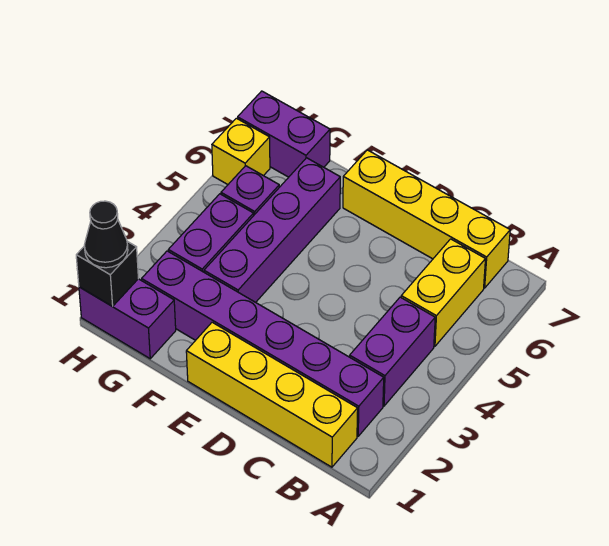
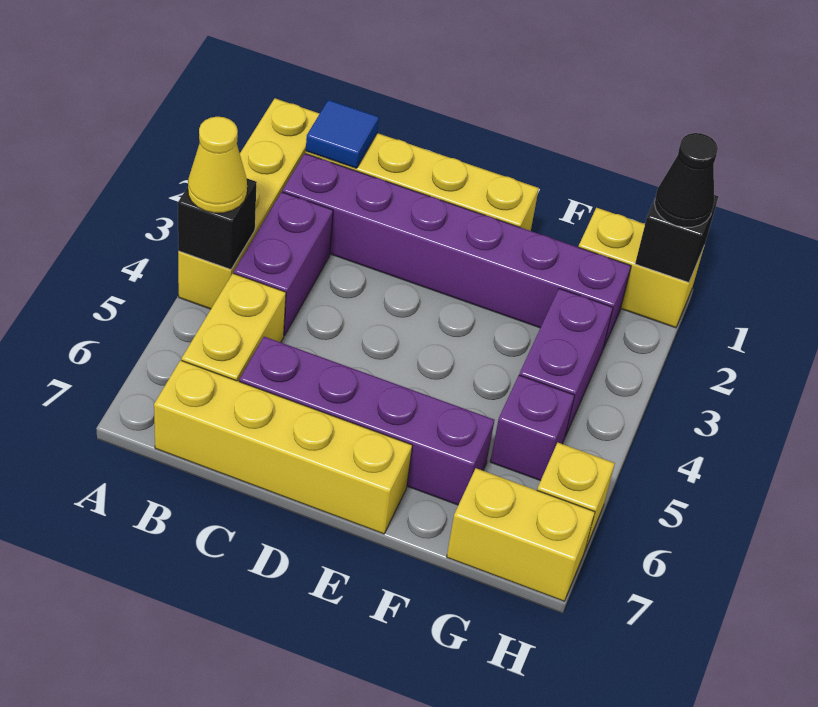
none -> yellow 1x4 brick [178,98,320,309]
none -> black 1x1 brick [178,179,257,269]
none -> yellow 1x1 cone [188,117,247,213]
none -> blue 1x1 tile [306,100,379,168]
purple 1x4 brick [204,158,340,302] -> purple 1x4 brick turned to [239,337,494,505]
purple 1x2 brick [79,279,176,359] -> yellow 1x2 brick [579,208,704,328]
purple 1x2 brick [238,91,330,177] -> yellow 1x2 brick [447,468,595,601]

